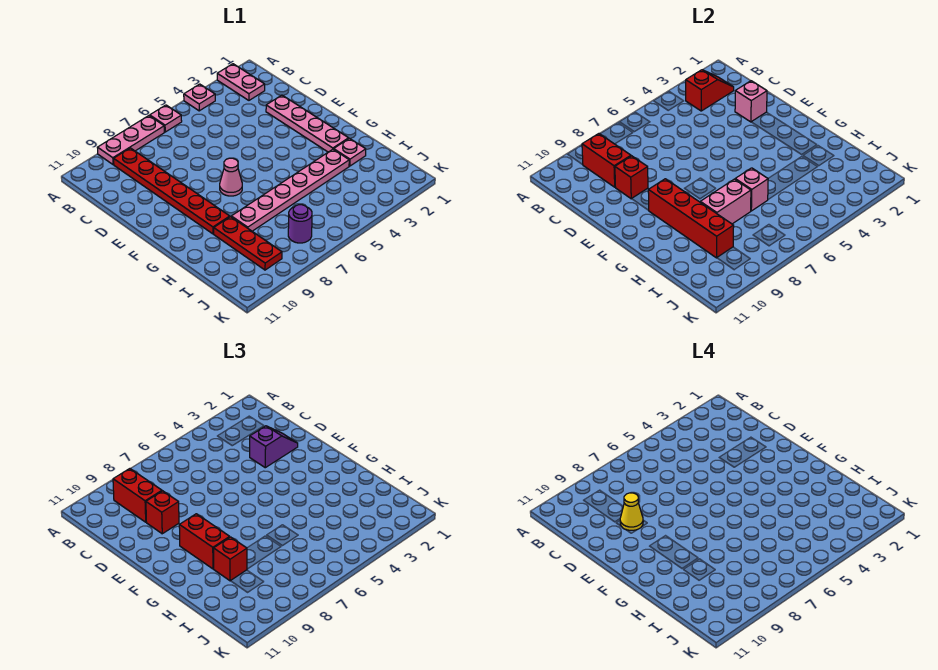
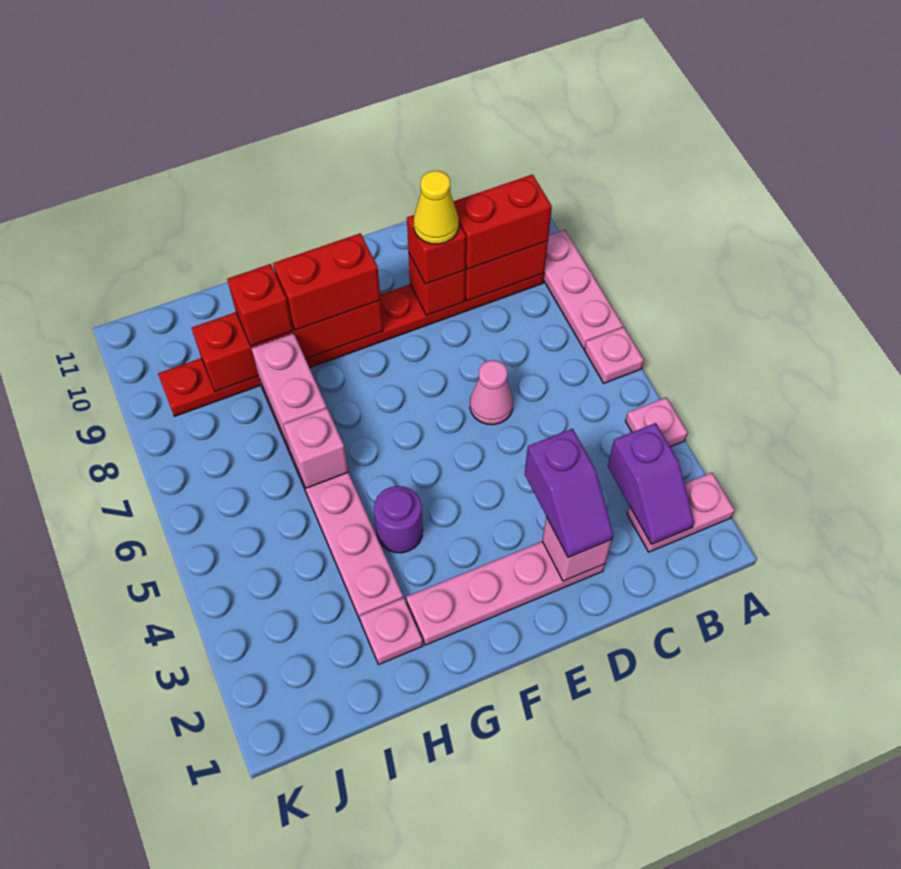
red 1x2 slope [686,70,734,111] -> purple 1x2 slope [608,423,694,544]
pink 1x1 cone [220,158,242,196] -> pink 1x1 cone moved to [470,360,513,425]
purple 1x1 round brick [288,205,312,243] -> purple 1x1 round brick moved to [374,486,423,553]

